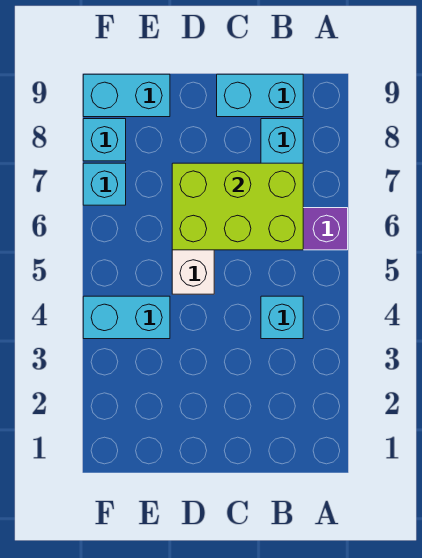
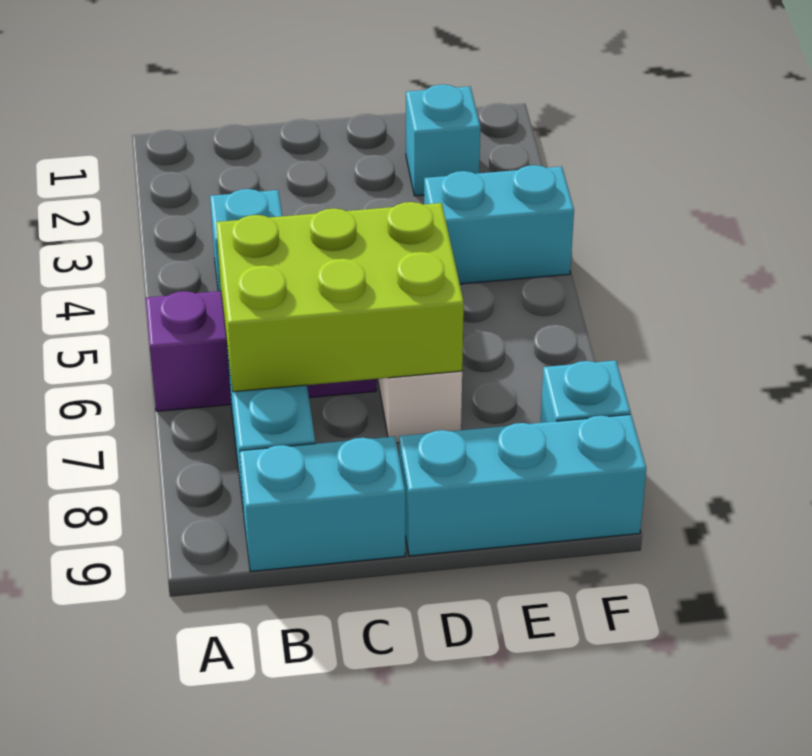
cyan 1x2 brick [83,74,170,117] -> cyan 1x3 brick [399,414,646,556]
cyan 1x1 brick [83,163,126,205] -> cyan 1x1 brick moved to [406,84,480,196]

